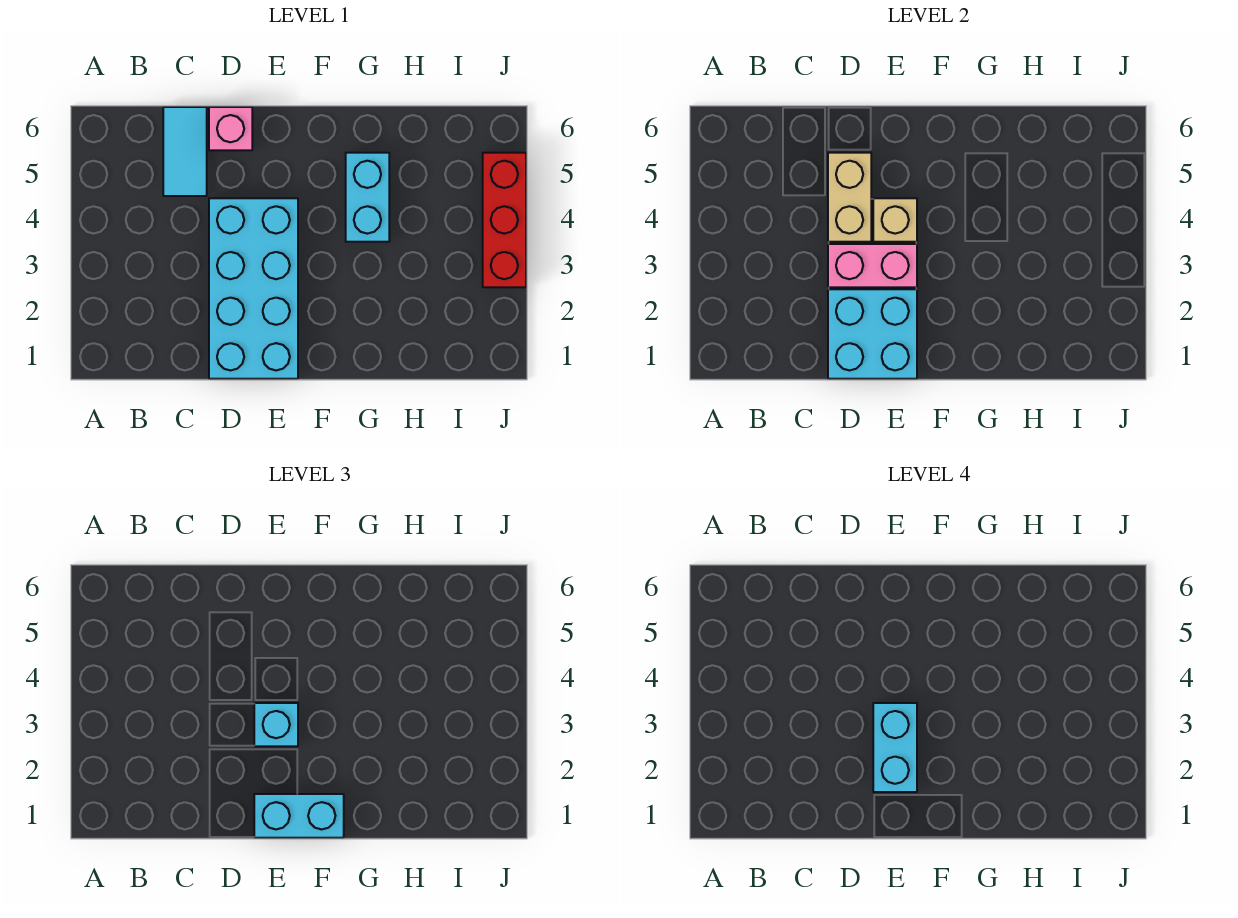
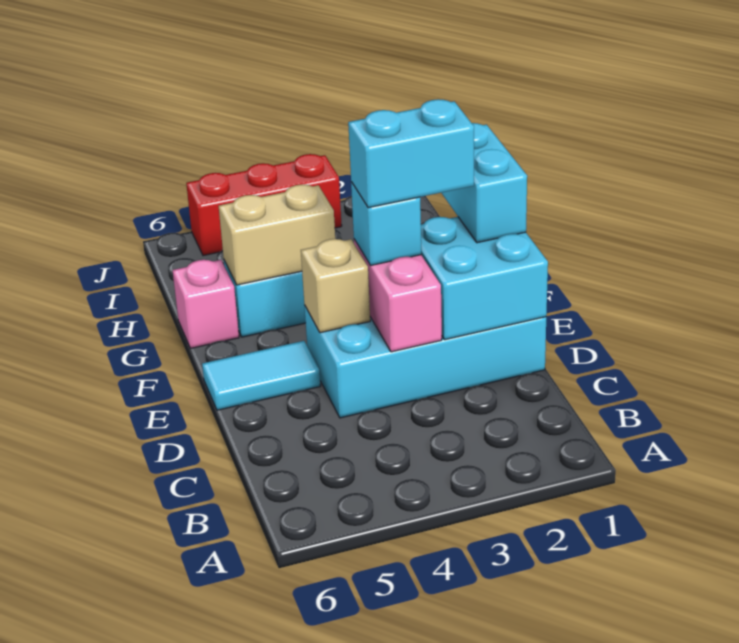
cyan 1x2 tile [163,107,207,196] -> cyan 1x2 tile moved to [202,341,321,410]
tan 1x2 brick [828,153,871,242] -> tan 1x2 brick moved to [219,184,335,285]
pink 1x1 brick [209,107,252,150] -> pink 1x1 brick moved to [173,260,239,348]

